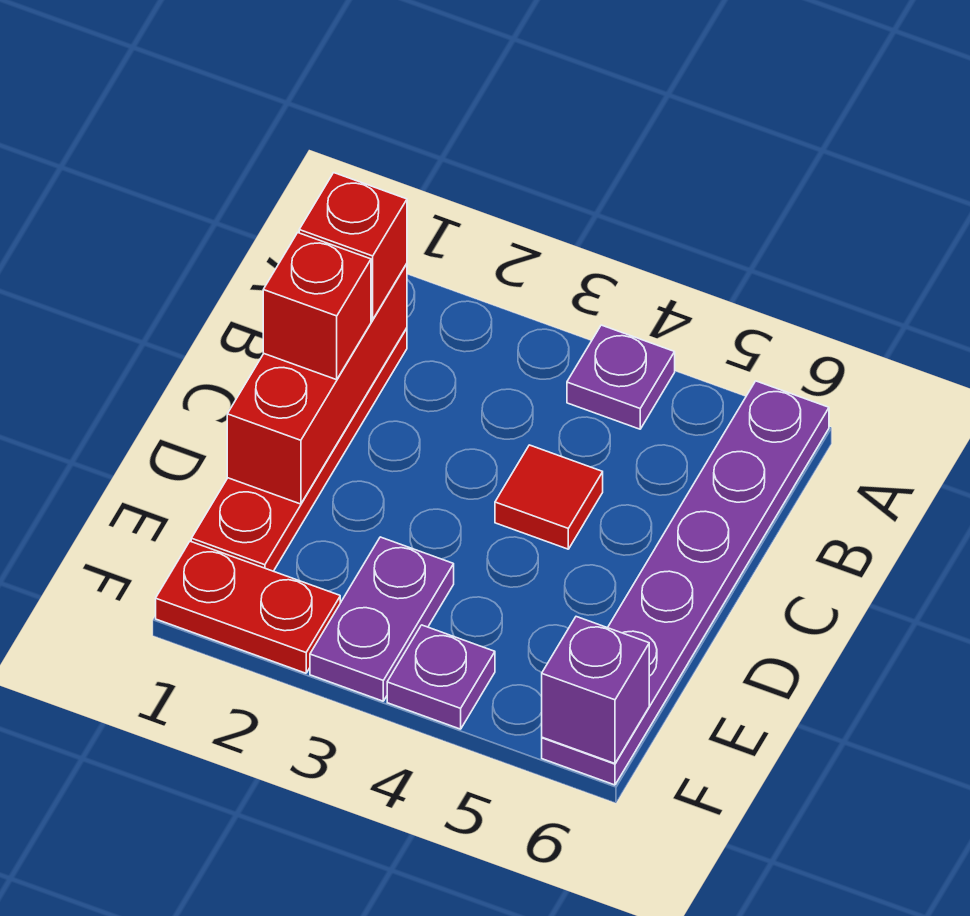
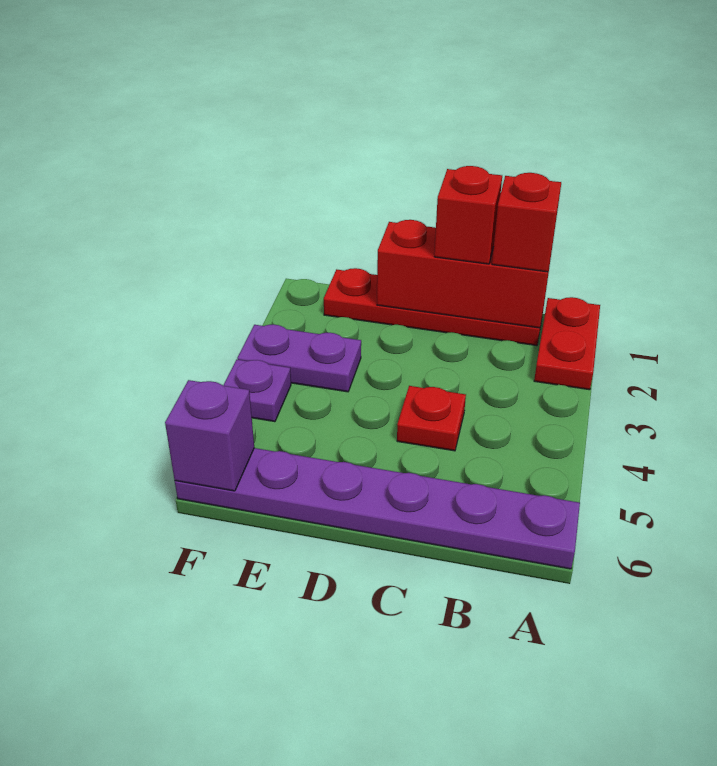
purple 1x1 plate [567,325,675,429] -> none
red 1x1 tile [495,445,603,549] -> red 1x1 plate [397,386,466,451]
red 1x2 plate [156,541,340,673] -> red 1x2 plate moved to [534,297,600,390]

